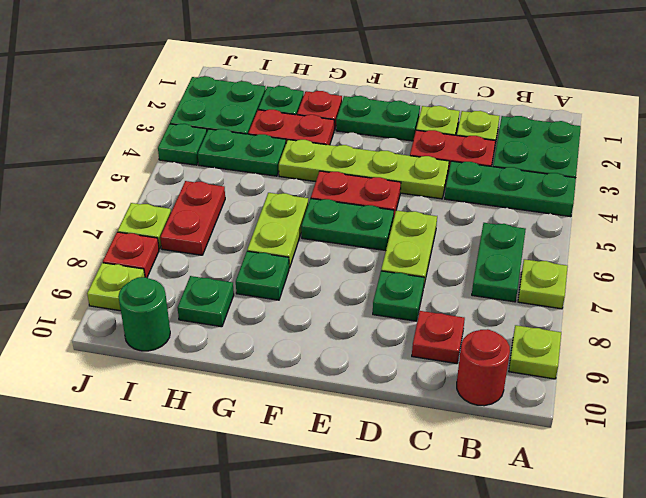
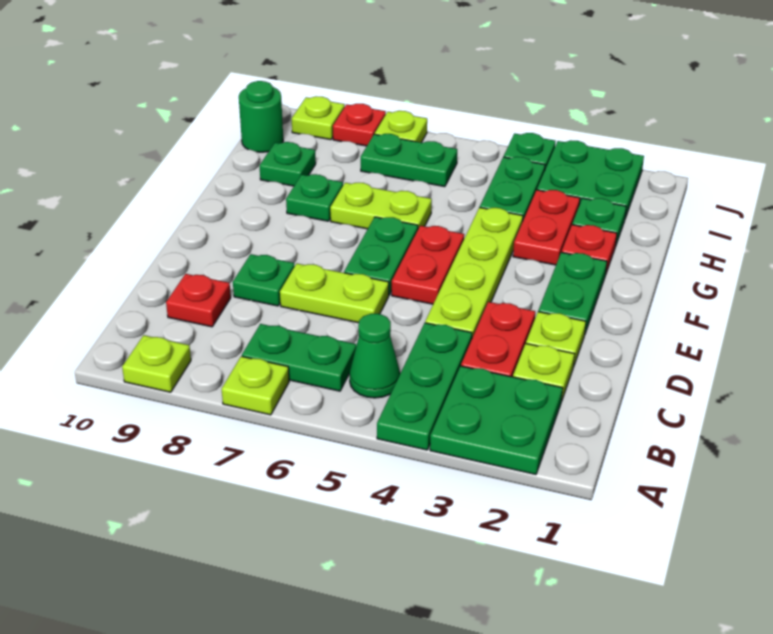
none -> green 1x1 cone [349,314,400,398]
red 1x1 round brick [457,329,510,406] -> none
red 1x2 plate [160,181,225,255] -> green 1x2 plate [361,134,457,187]

